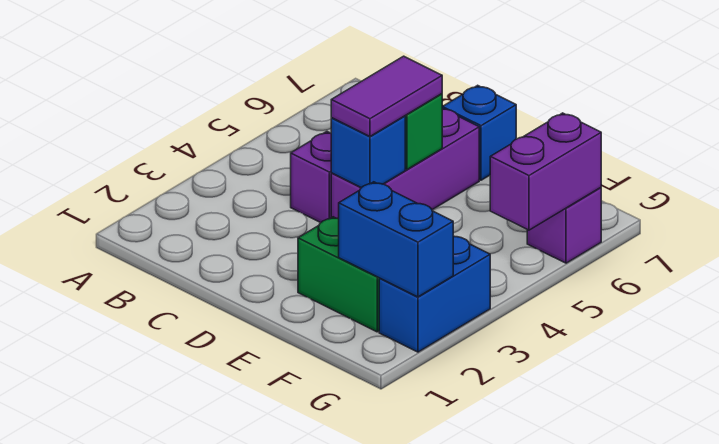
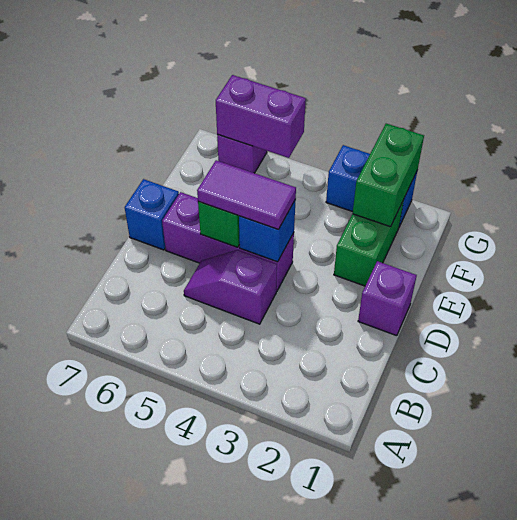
none -> purple 1x1 brick [358,261,417,336]
blue 1x2 brick [339,182,453,297] -> green 1x2 brick [353,124,424,227]

